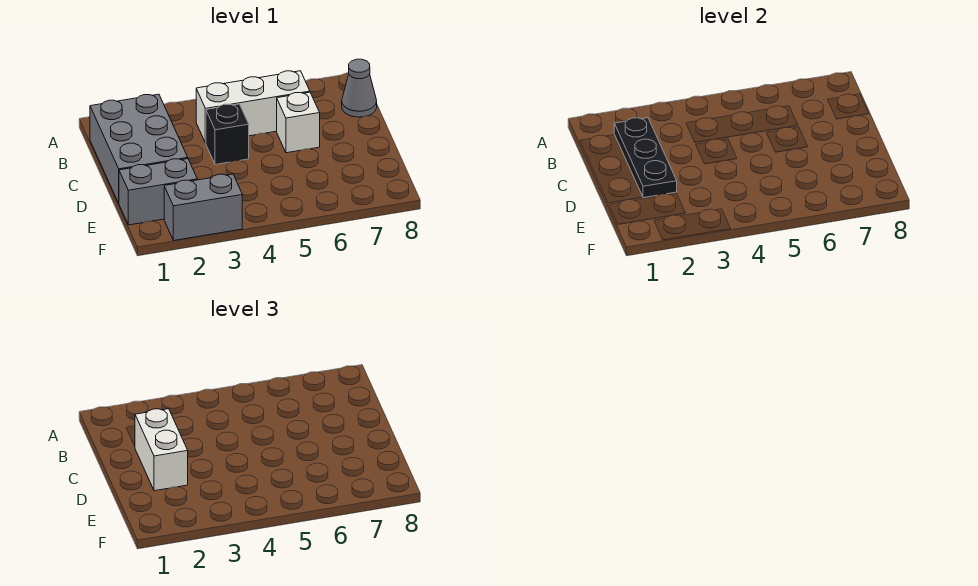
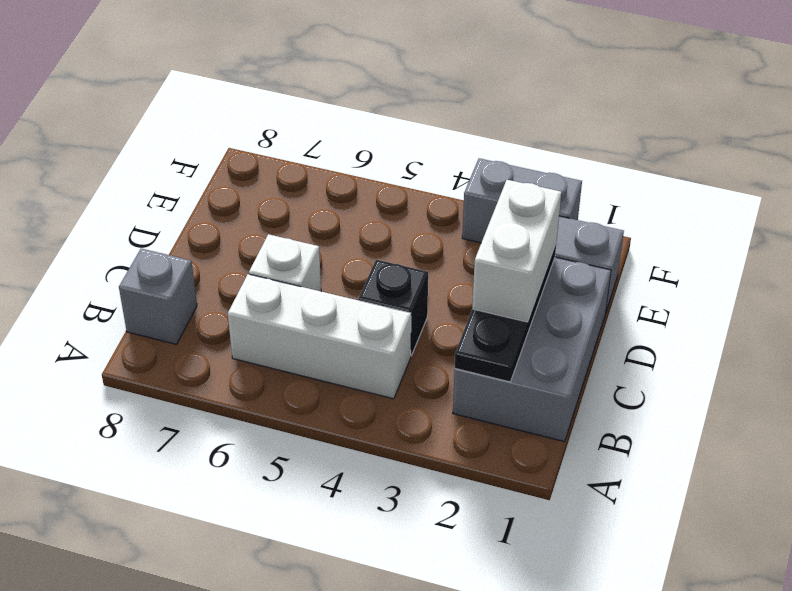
grey 1x1 cone [342,59,377,117] -> grey 1x1 brick [119,249,197,344]

